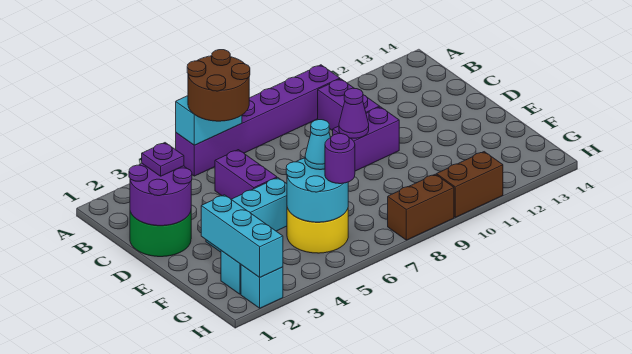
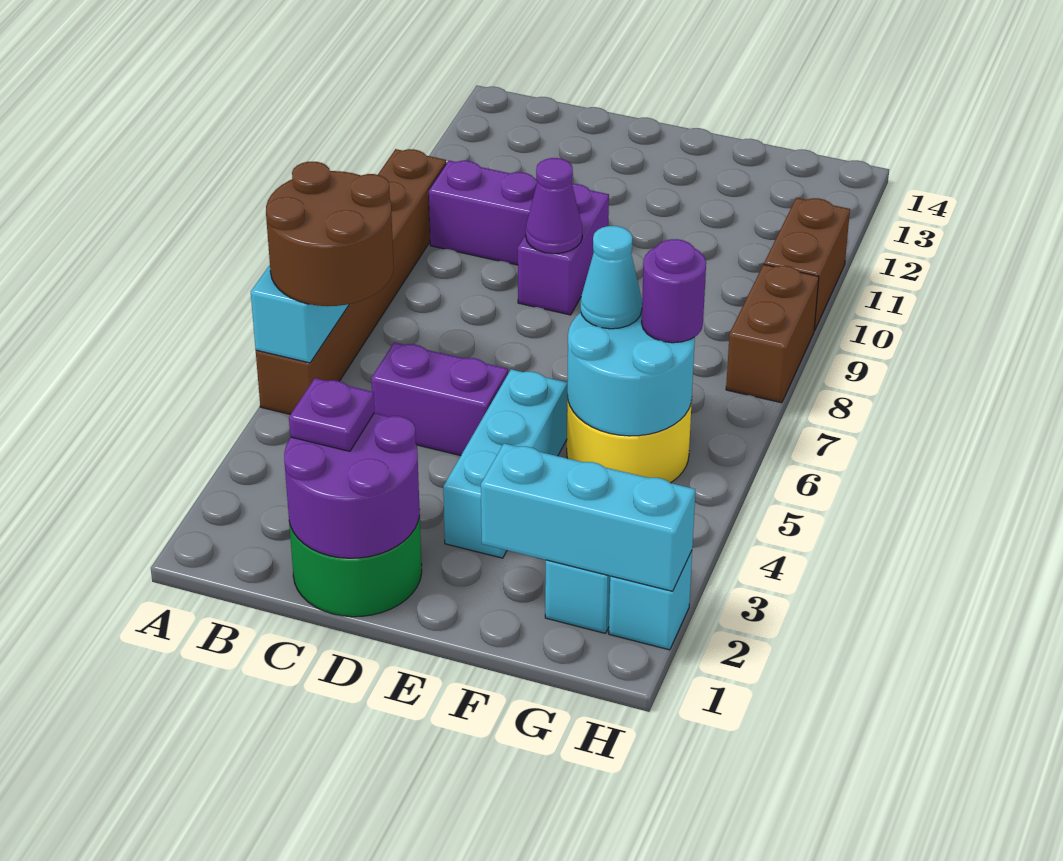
purple 1x6 brick [176,65,340,176] -> brown 1x6 brick [256,149,446,414]

